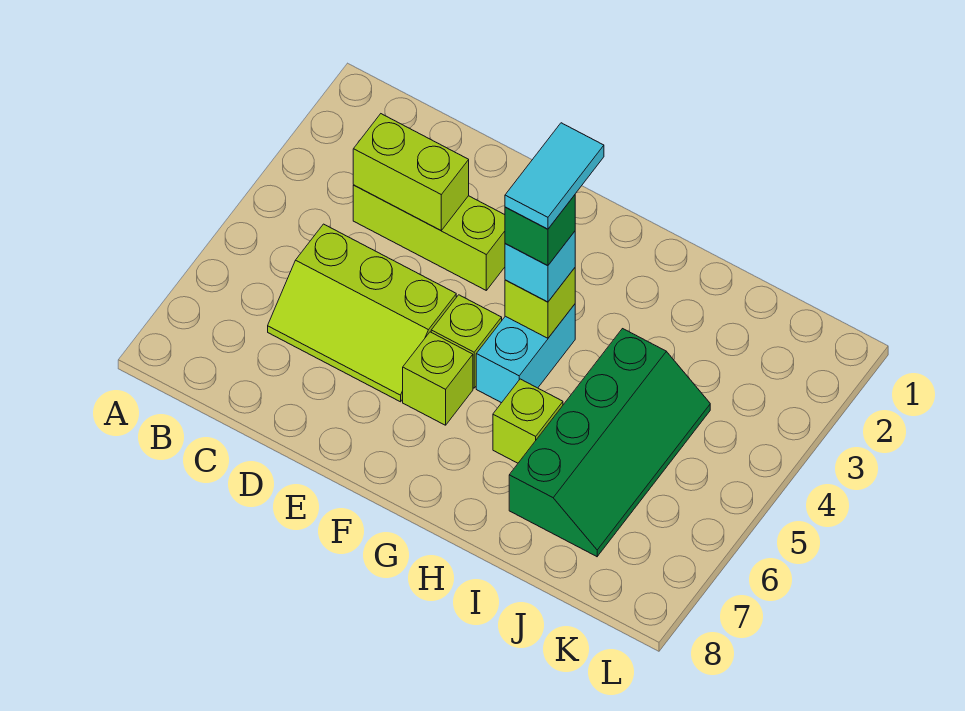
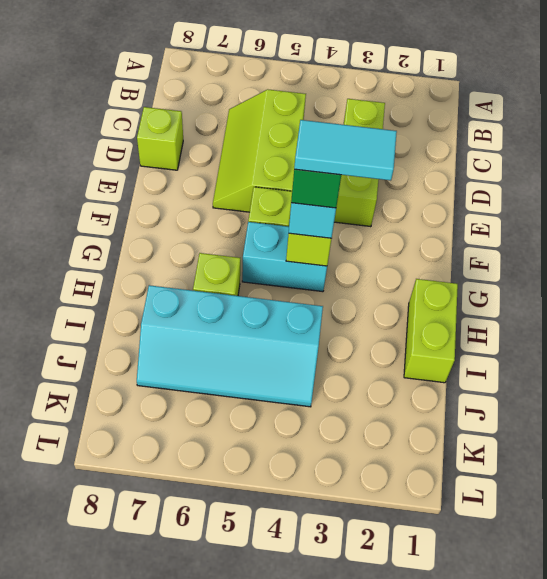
lime 1x2 brick [353,114,469,230] -> lime 1x2 brick moved to [404,279,458,383]
lime 1x1 brick [403,332,473,425] -> lime 1x1 brick moved to [137,107,183,170]
green 2x4 slope [509,329,710,557] -> cyan 2x4 slope [137,285,323,407]

